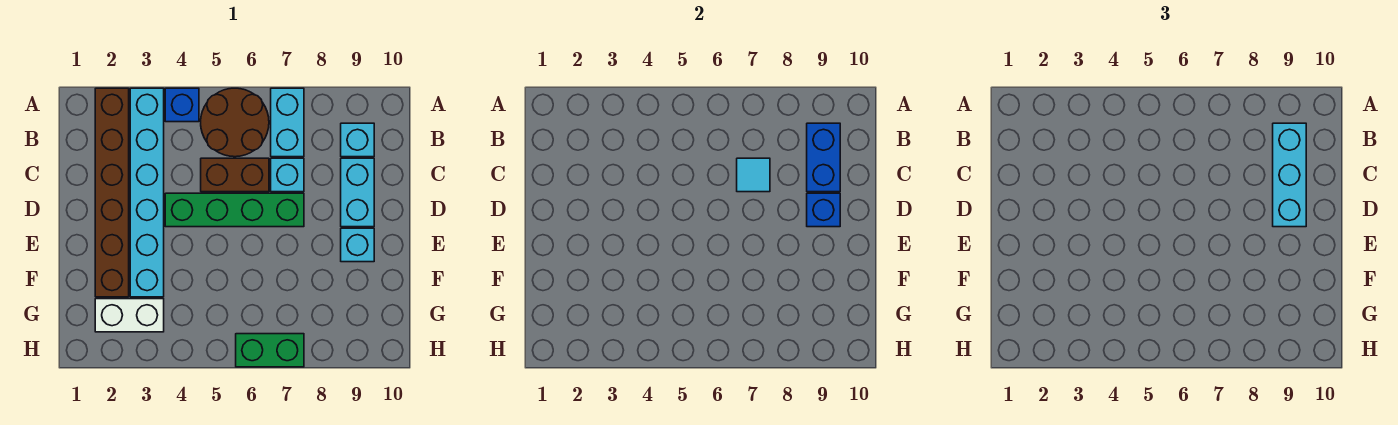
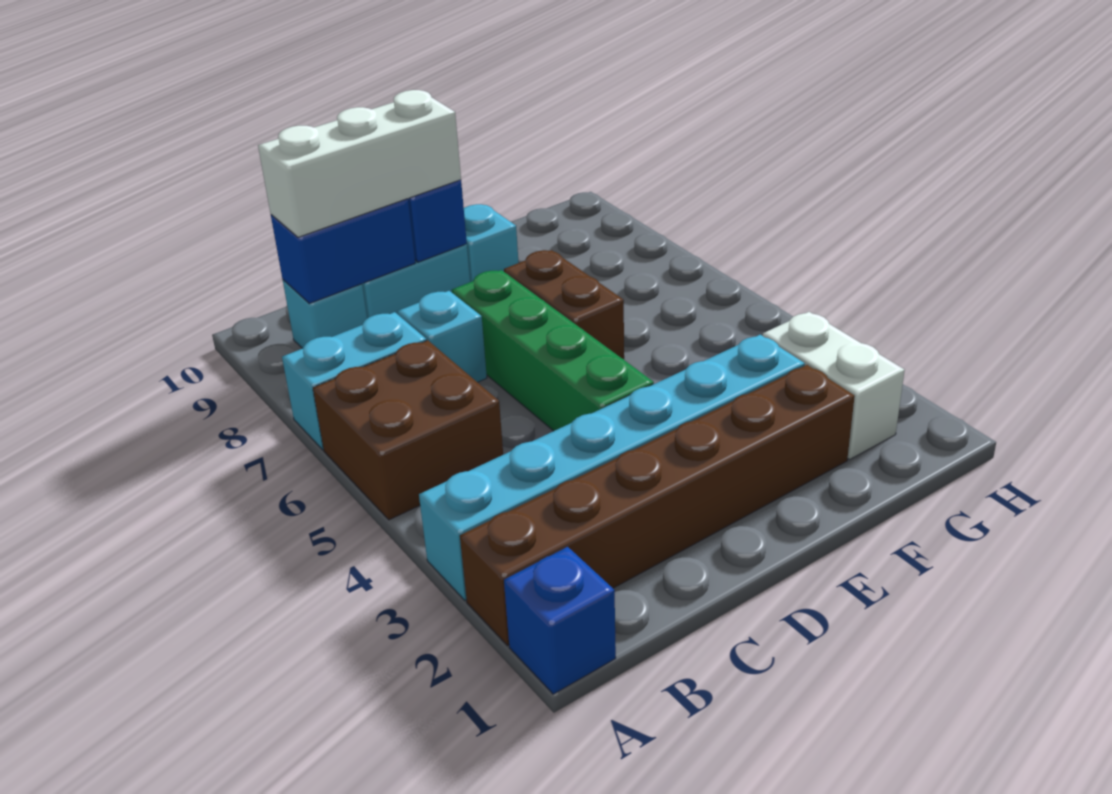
blue 1x1 brick [165,88,199,122] -> blue 1x1 brick moved to [504,547,616,694]
brown 2x2 round brick [201,88,269,157] -> brown 2x2 brick [313,340,503,520]
cyan 1x3 brick [1273,123,1306,227] -> white 1x3 brick [258,90,461,237]
brown 1x2 brick [201,158,269,192] -> brown 1x2 brick moved to [504,250,624,359]
cyan 1x1 tile [737,158,770,192] -> none
green 1x2 brick [236,334,304,367] -> none

